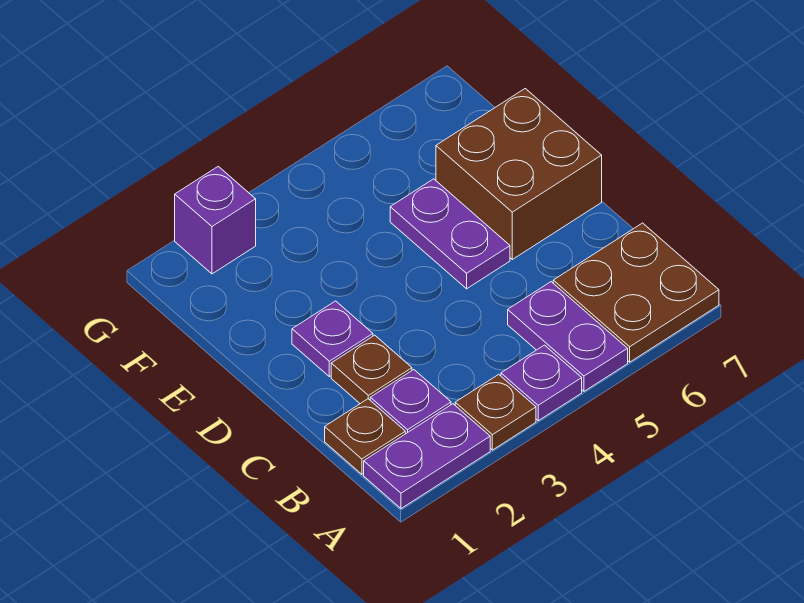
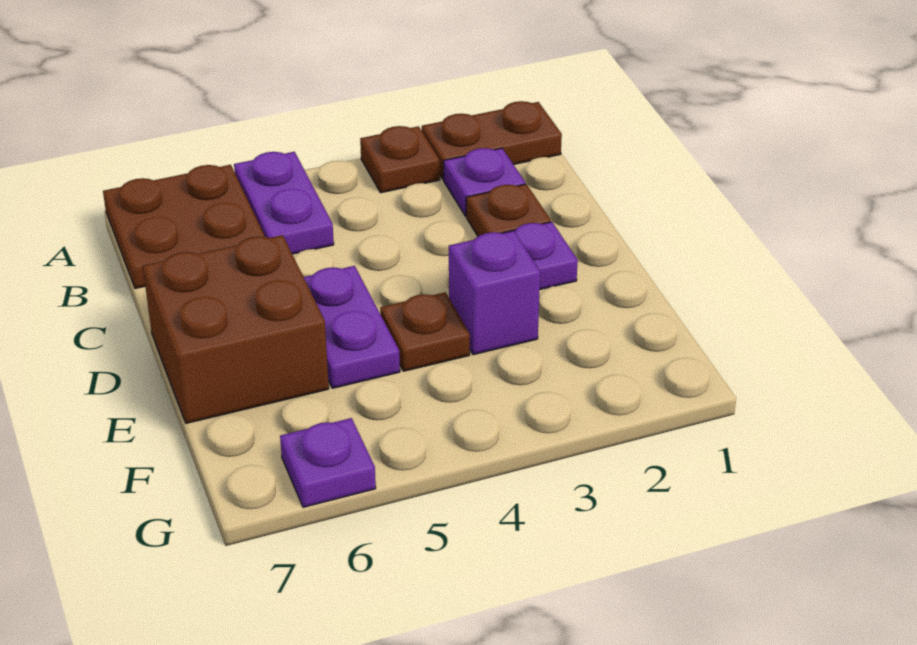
purple 1x2 plate [364,404,490,509] -> brown 1x2 plate [422,101,562,179]
purple 1x1 plate [501,345,582,421] -> purple 1x1 plate moved to [280,418,376,507]
brown 1x1 plate [325,399,405,474] -> brown 1x1 plate moved to [380,292,470,371]
purple 1x1 brick [175,166,256,274] -> purple 1x1 brick moved to [449,231,540,355]

